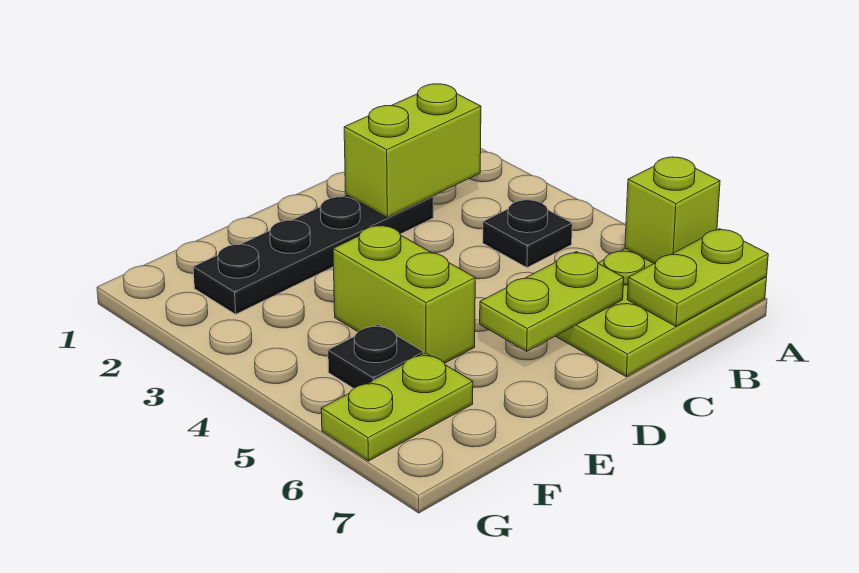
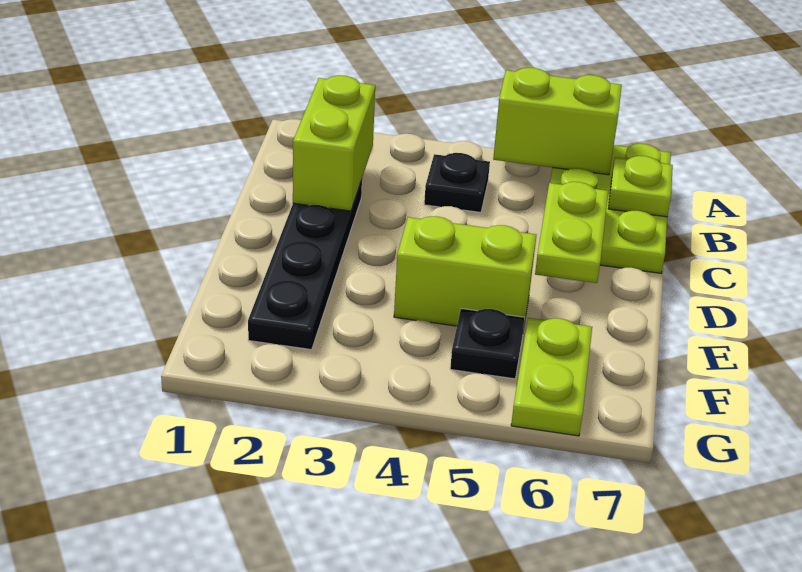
lime 1x1 brick [625,157,720,263] -> lime 1x2 brick [493,68,622,175]
lime 1x2 plate [627,229,768,326] -> lime 1x1 plate [608,156,673,217]

